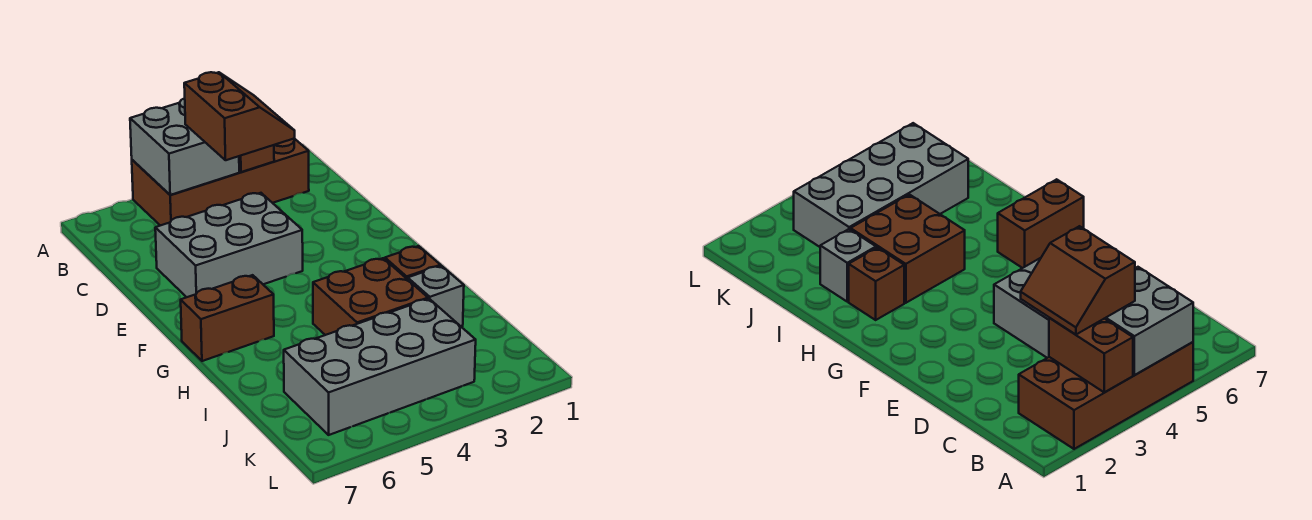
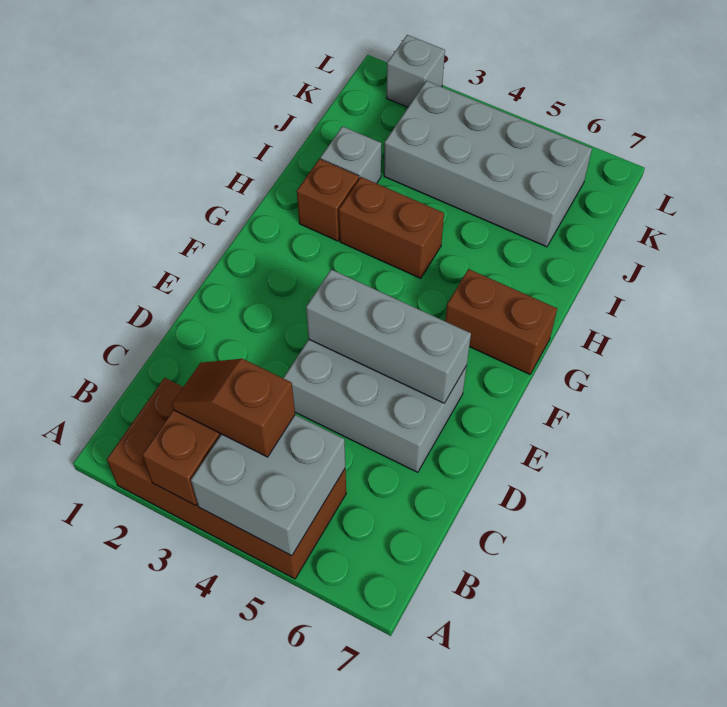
brown 2x2 slope [184,72,295,160] -> brown 1x2 slope [172,359,295,457]
none -> grey 1x3 brick [306,269,471,403]
brown 2x2 brick [313,258,428,335] -> brown 1x2 brick [339,177,444,278]
none -> grey 1x1 brick [387,35,445,107]

